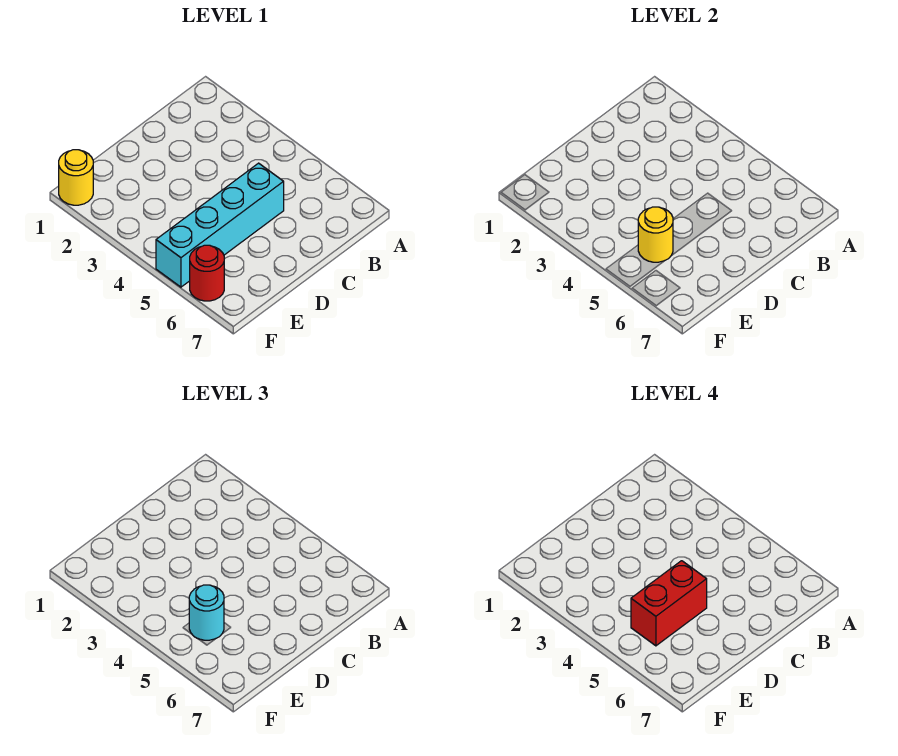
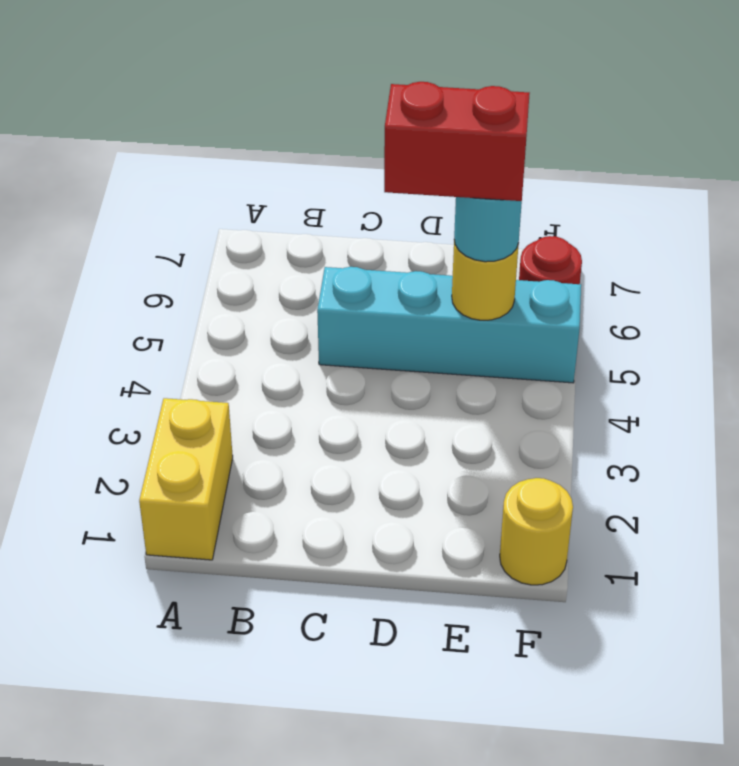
none -> yellow 1x2 brick [139,398,233,560]

